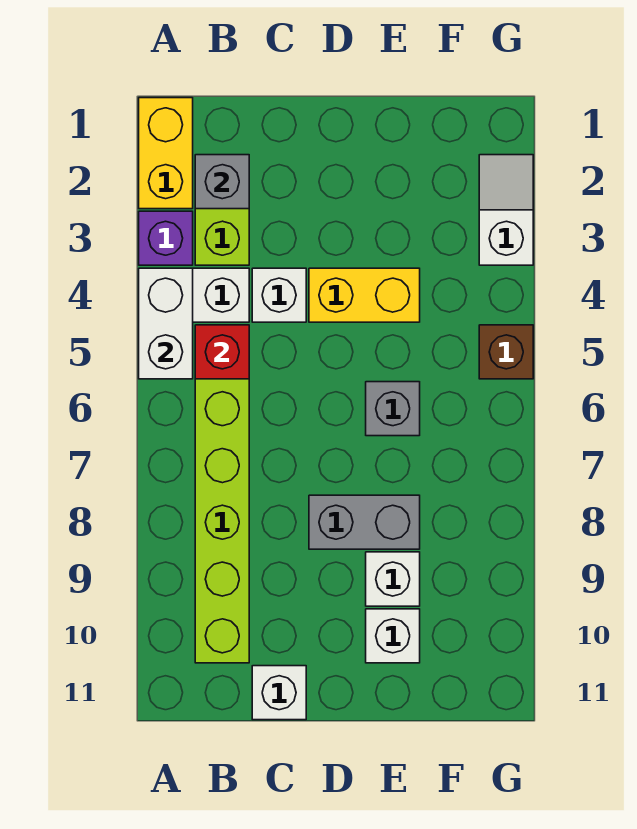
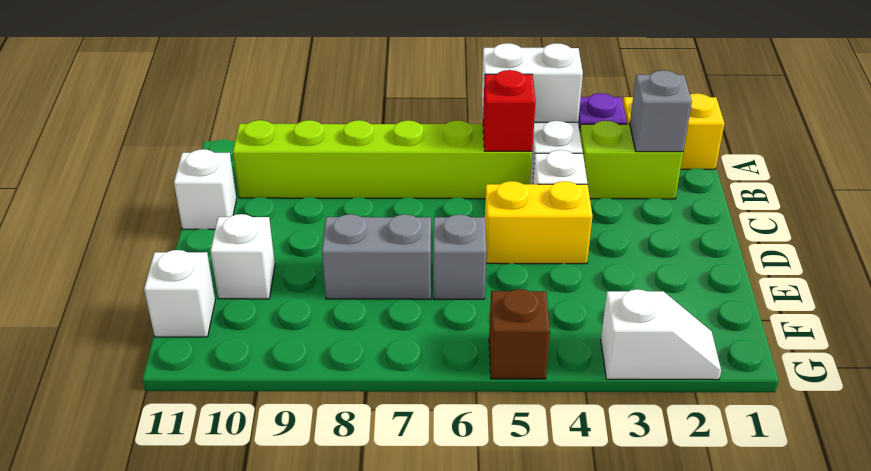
yellow 1x2 brick [309,268,420,322] -> yellow 1x2 brick turned to [485,181,592,264]
grey 1x2 brick [309,495,420,549] -> grey 1x2 brick turned to [322,214,431,299]
white 1x1 brick [366,552,420,606] -> white 1x1 brick moved to [144,250,215,337]

